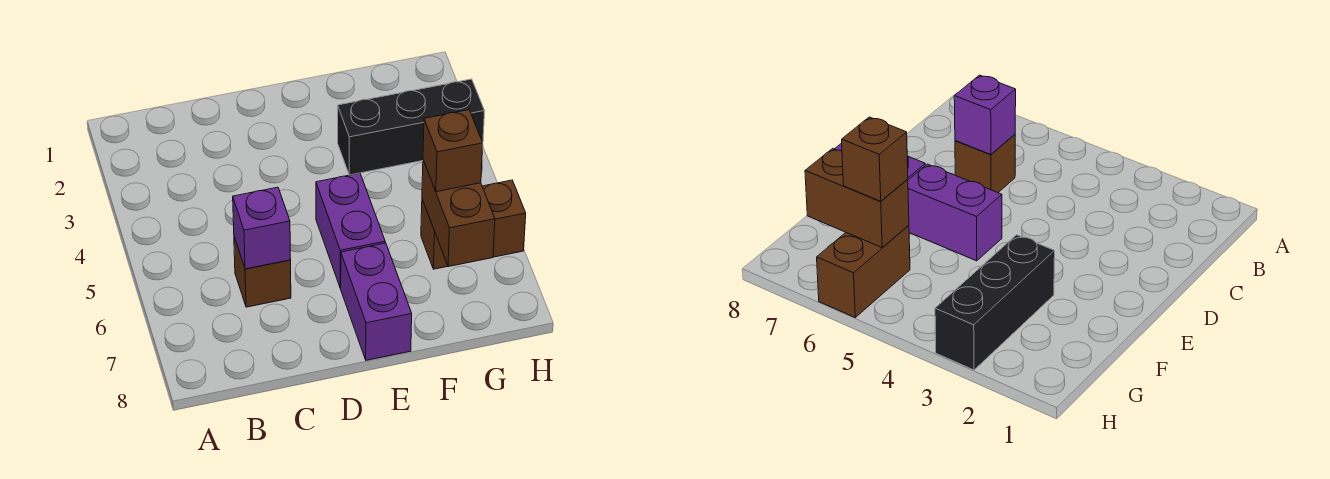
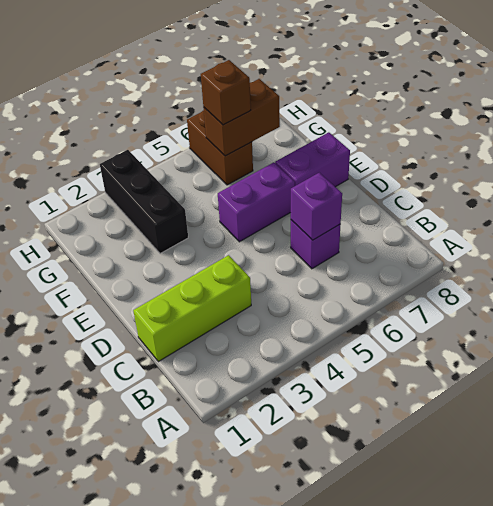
none -> lime 1x3 brick [133,255,251,362]
brown 1x1 brick [234,237,291,307] -> purple 1x1 brick [291,220,341,269]

